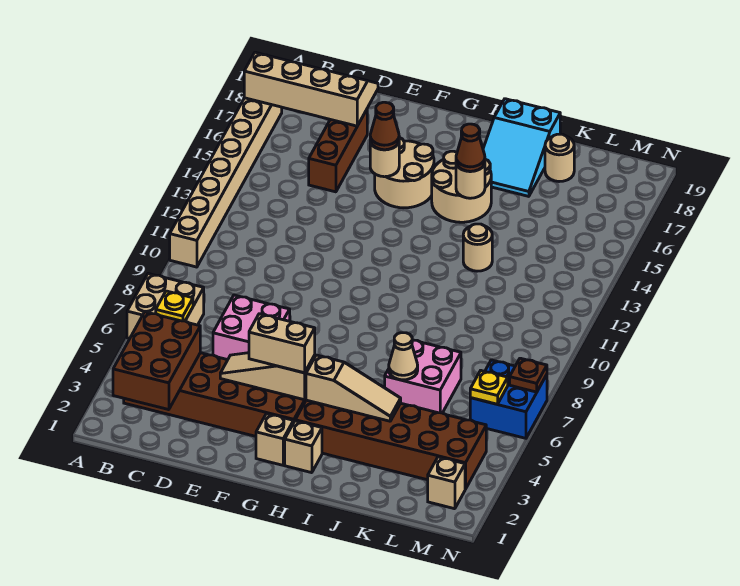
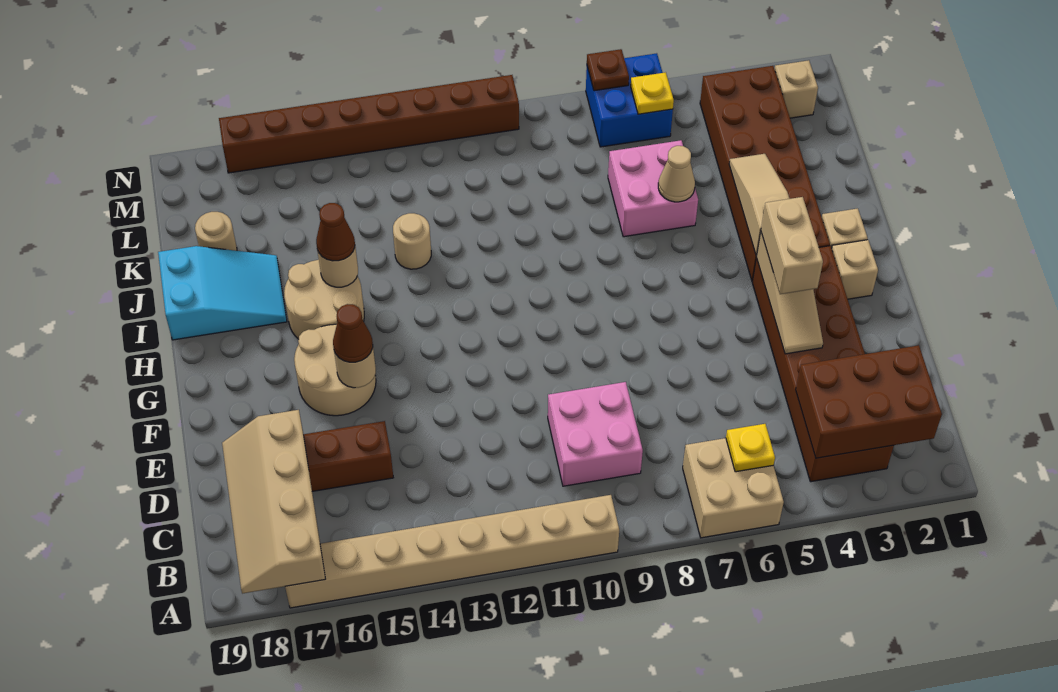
pink 2x2 brick [213,295,290,360] -> pink 2x2 brick moved to [548,382,643,486]
none -> brown 1x8 brick [219,75,519,173]

